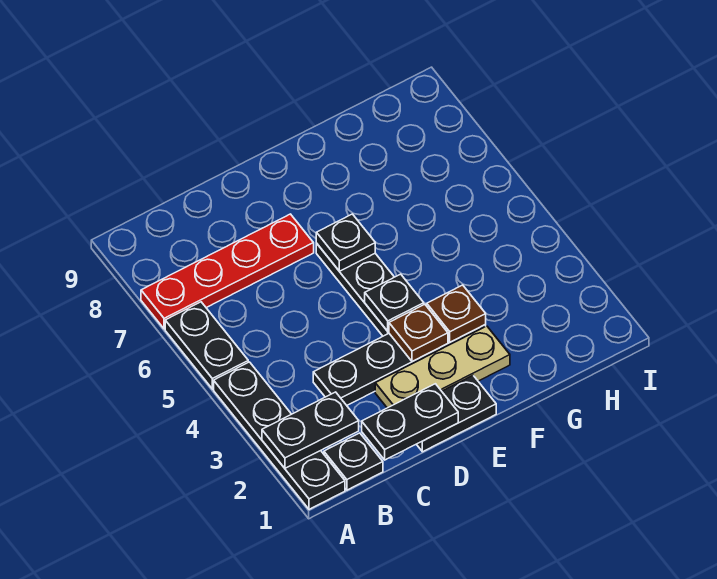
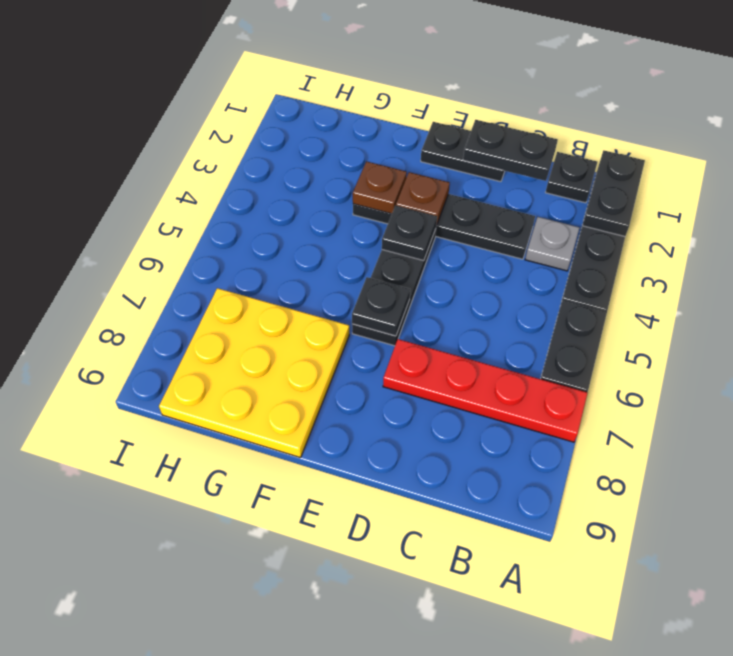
black 1x2 plate [262,392,359,468] -> black 1x2 plate turned to [582,150,645,237]
none -> grey 1x1 plate [525,217,580,271]
tan 1x3 plate [375,326,510,408] -> none
none -> yellow 3x3 plate [159,288,349,458]

